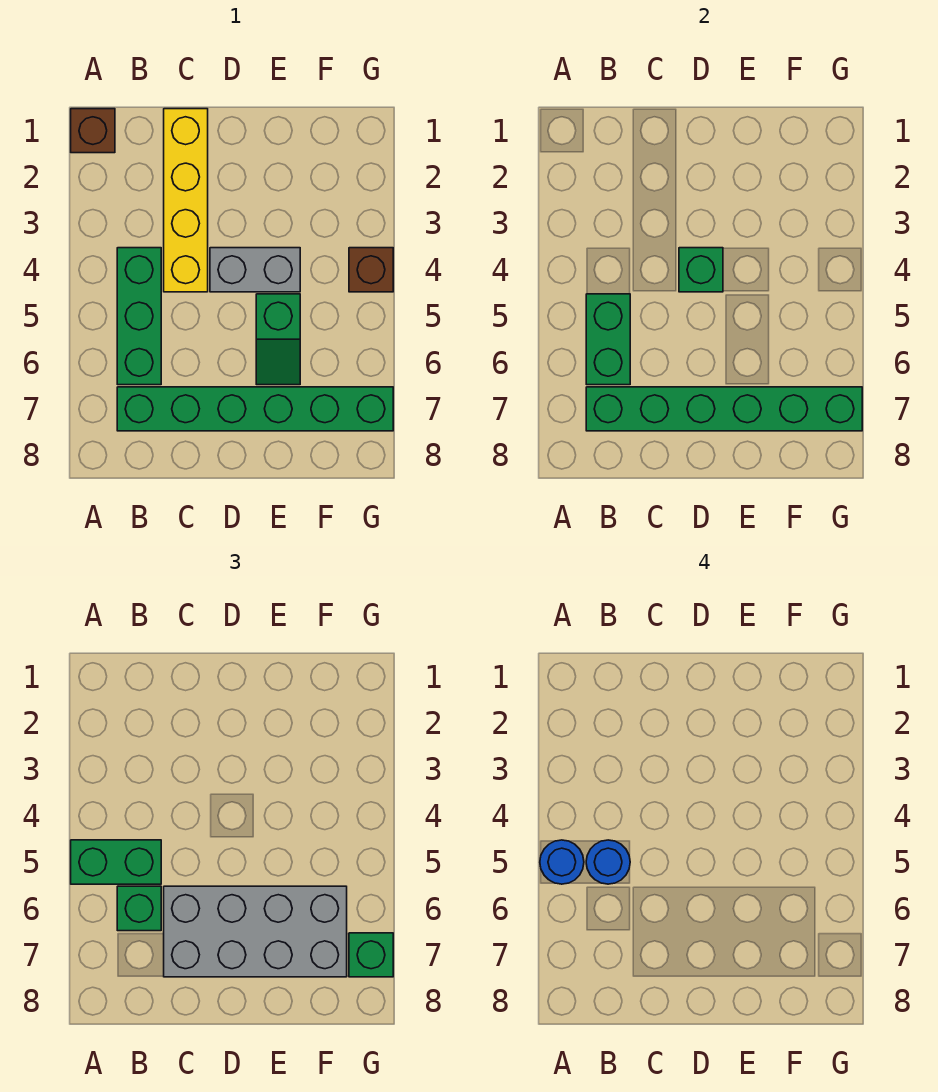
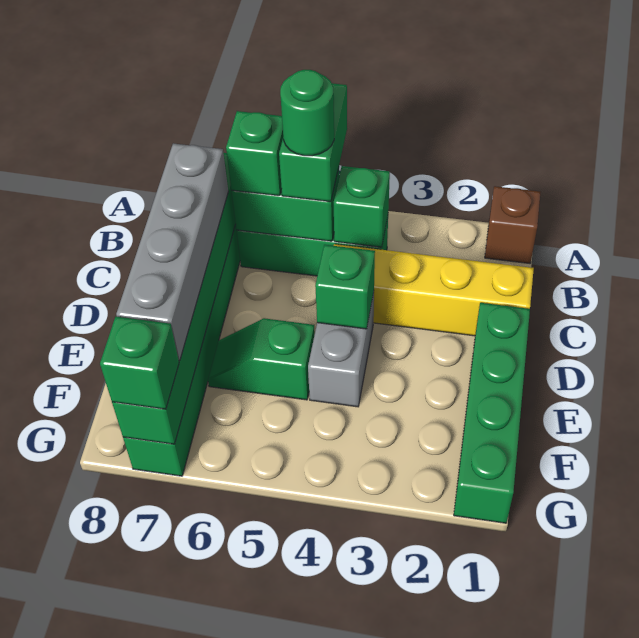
blue 1x1 round brick [540,840,584,884] -> none
none -> green 1x1 brick [334,166,390,247]
blue 1x1 round brick [586,840,630,884] -> green 1x1 round brick [280,70,334,156]
grey 2x4 brick [164,886,347,977] -> grey 1x4 brick [116,143,228,361]
none -> green 1x4 brick [454,303,530,523]
brown 1x1 brick [349,248,393,292] -> none

